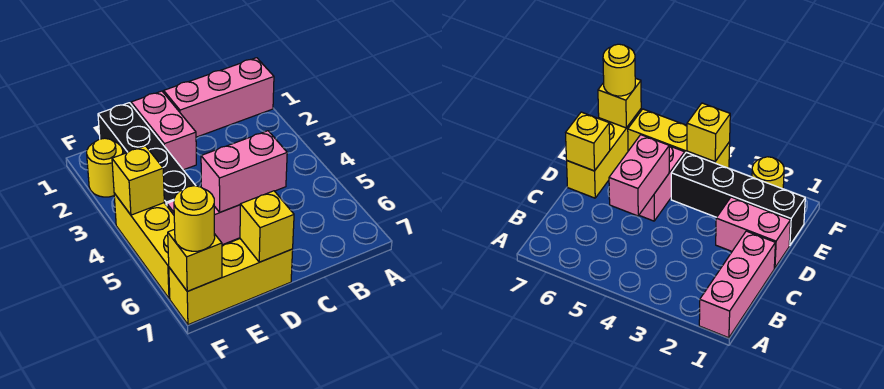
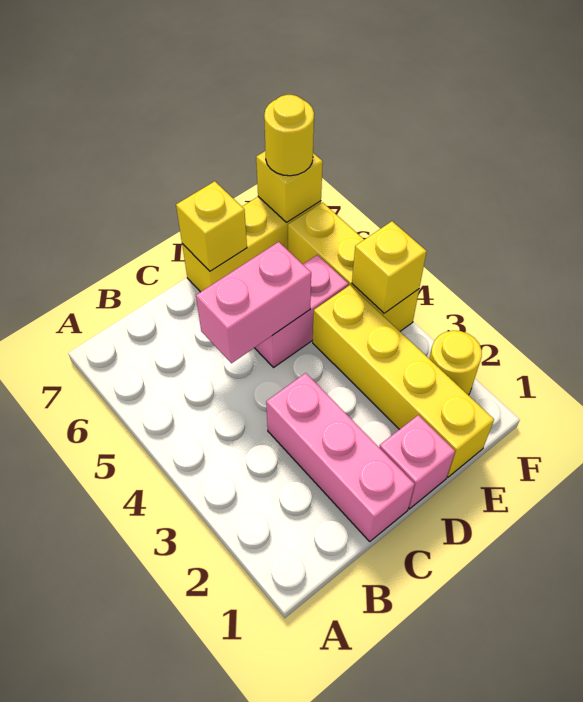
pink 1x3 brick [164,58,274,137] -> pink 1x3 brick turned to [266,373,415,541]
pink 1x2 brick [131,91,196,170] -> pink 1x1 brick [379,415,455,509]
black 1x4 brick [98,103,196,206] -> yellow 1x4 brick [313,285,494,477]

